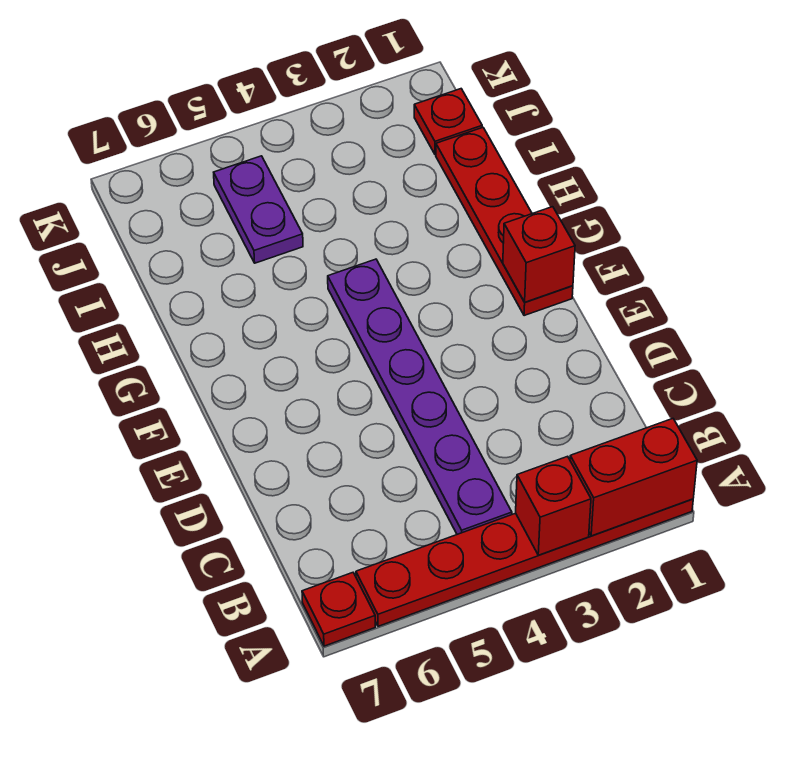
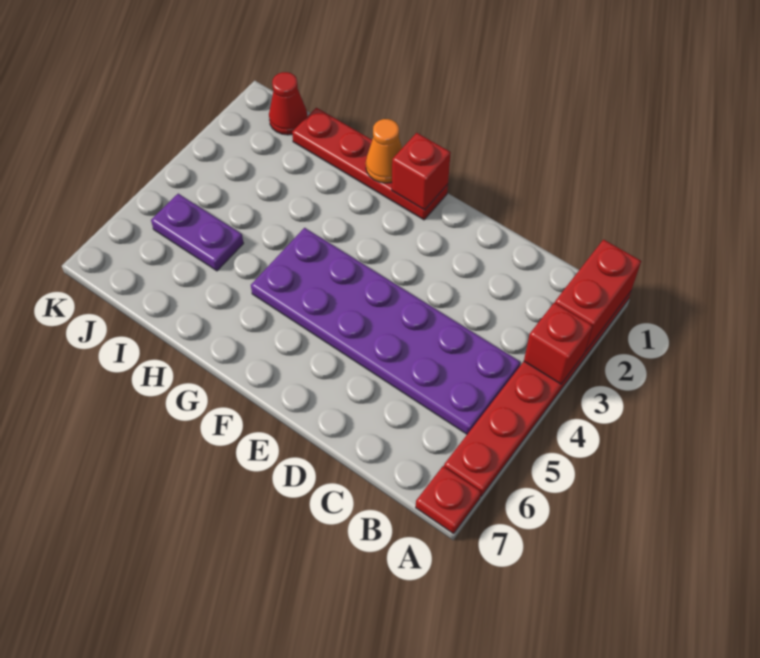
purple 1x6 plate [328,259,512,534] -> purple 2x6 plate [251,228,520,434]
none -> orange 1x1 cone [366,119,402,183]
red 1x1 plate [414,89,482,154] -> red 1x1 cone [269,72,307,135]

